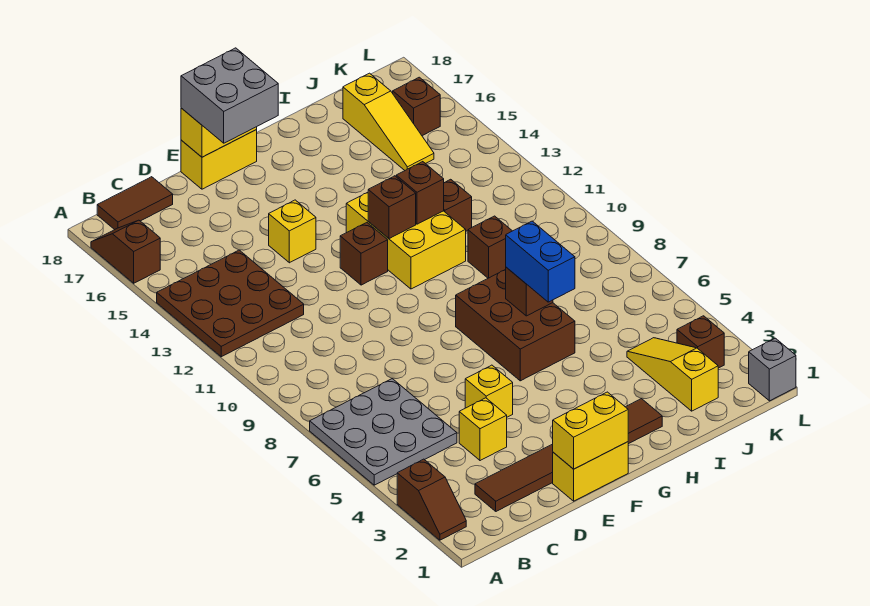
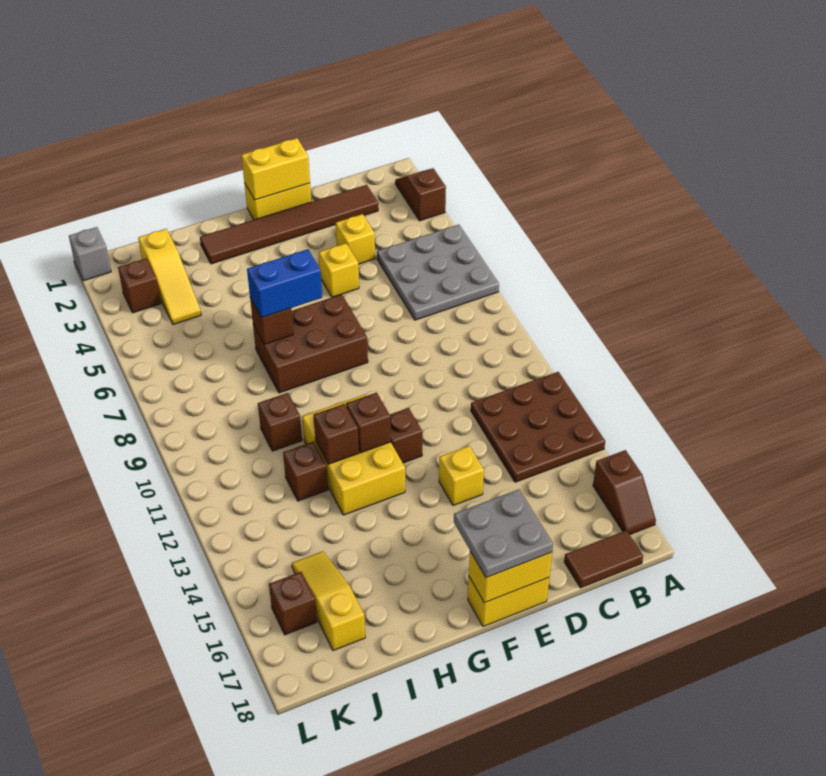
grey 2x2 brick [181,48,278,143] -> grey 2x2 plate [454,489,553,578]
brown 2x3 brick [456,269,575,381] -> brown 2x3 brick turned to [253,294,368,393]
blue 1x2 brick [506,221,575,302] -> blue 1x2 brick turned to [247,249,322,318]

